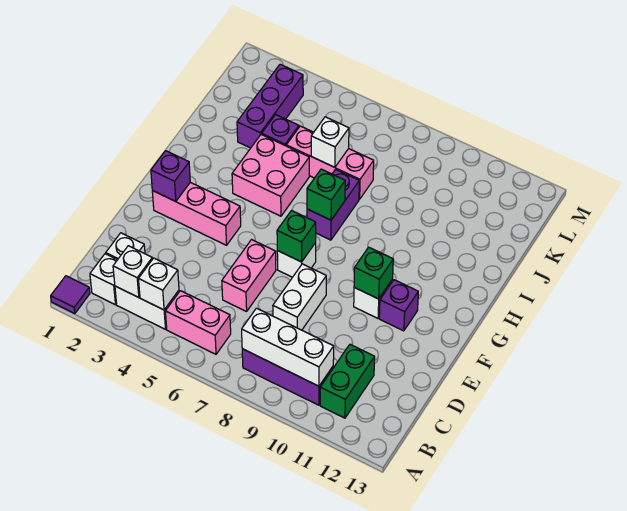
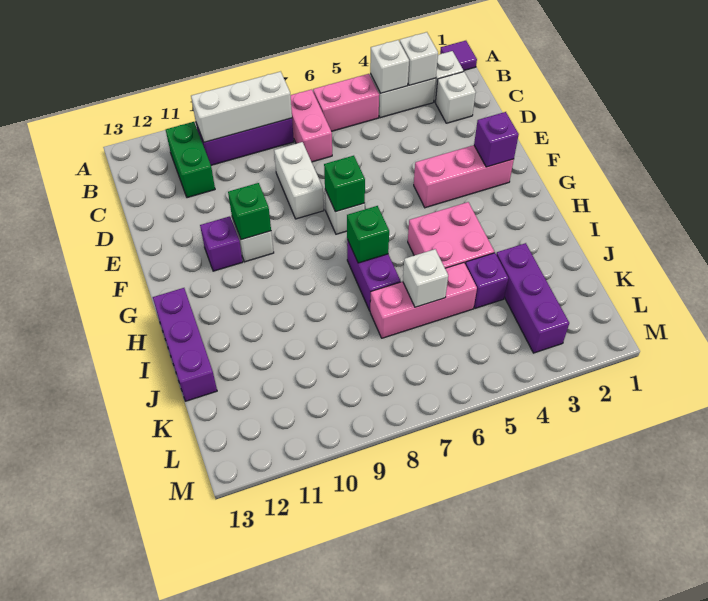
pink 1x2 brick [222,240,276,312] -> pink 1x2 brick moved to [291,89,332,162]
none -> purple 1x3 brick [153,288,217,401]

